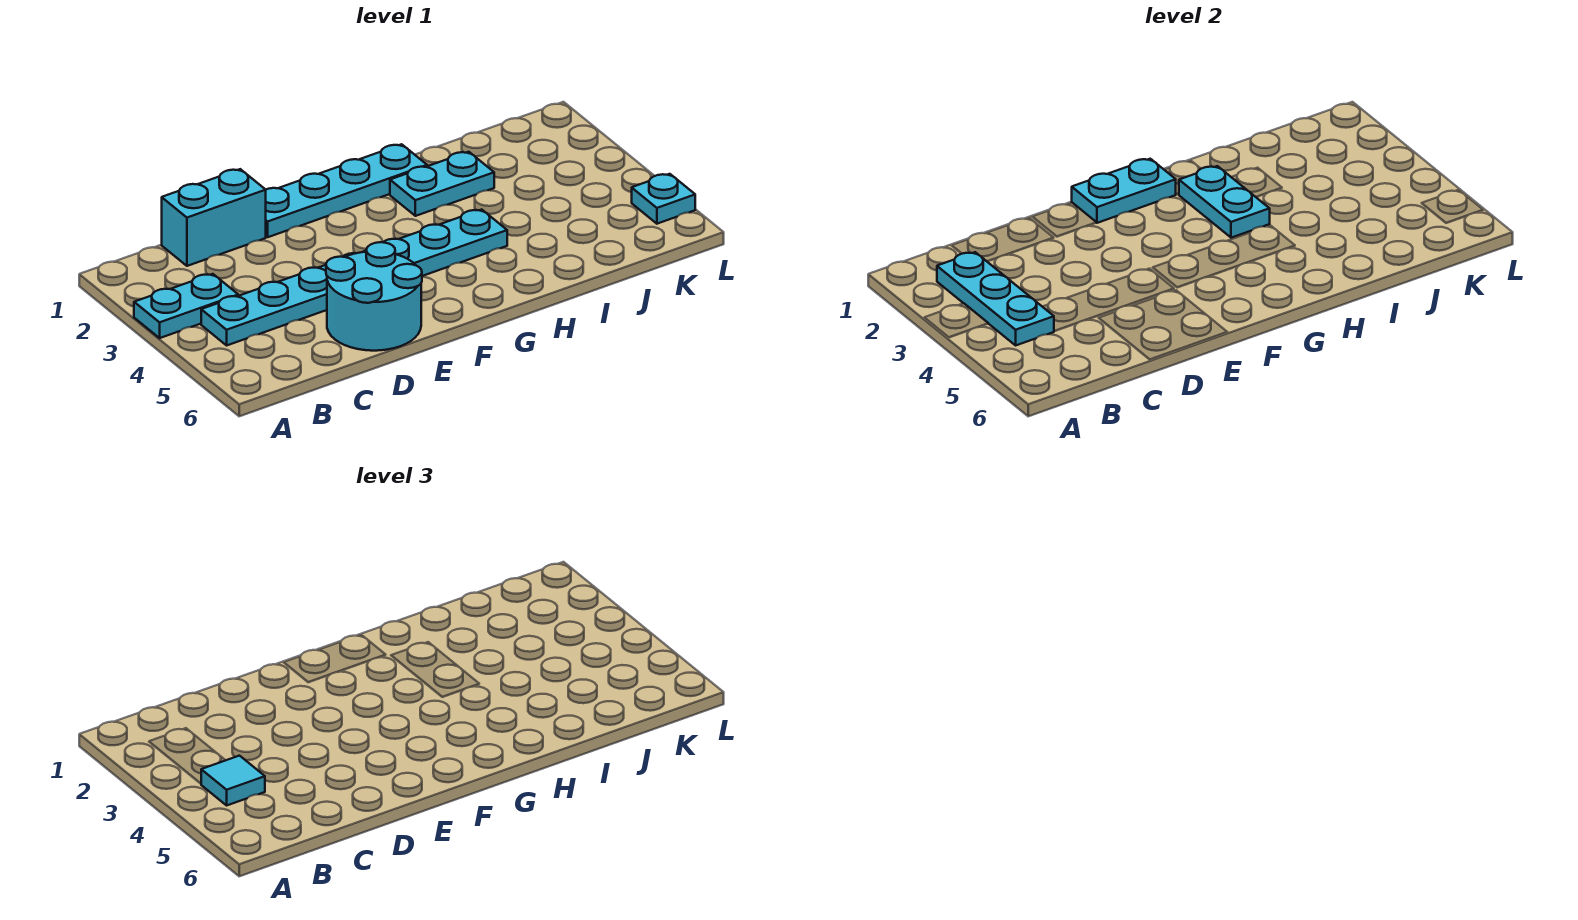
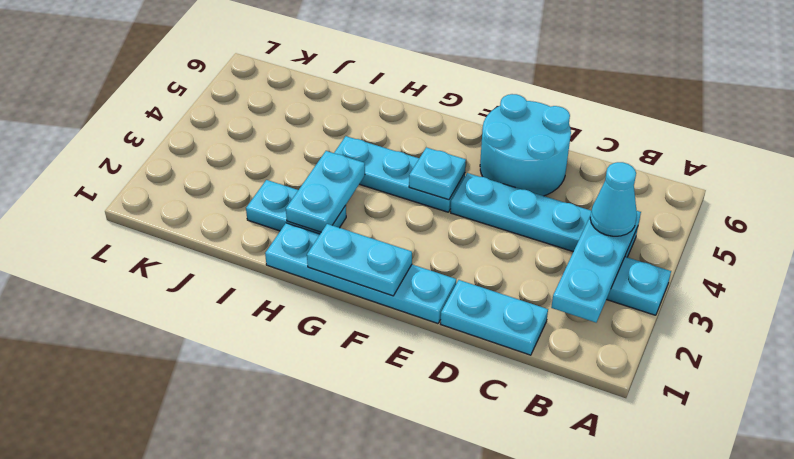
cyan 1x1 tile [201,756,265,805] -> cyan 1x1 cone [590,162,637,236]
cyan 1x2 brick [162,169,266,266] -> cyan 1x2 plate [441,280,548,355]
cyan 1x1 plate [632,174,695,224] -> cyan 1x1 plate moved to [409,147,466,200]

